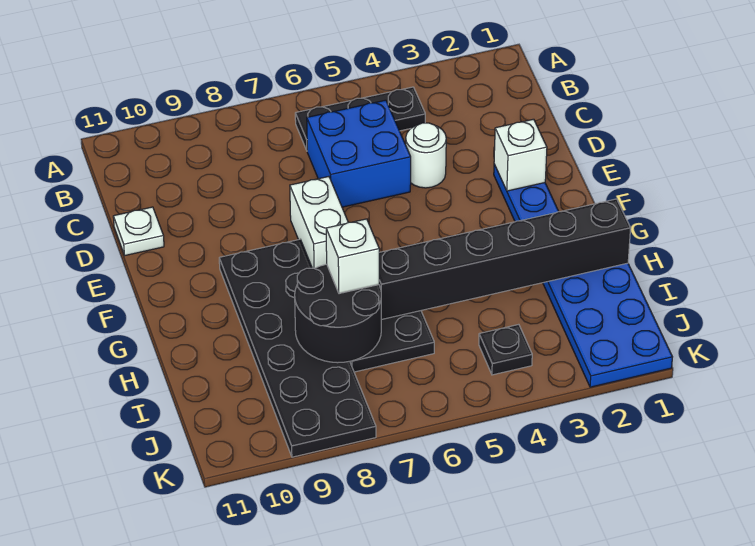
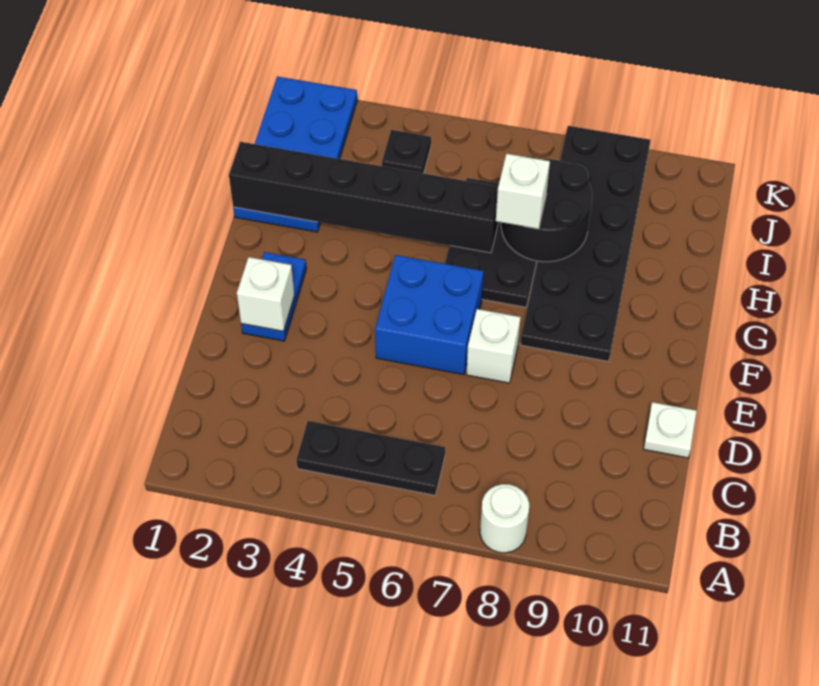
blue 2x2 brick [307,100,411,207] -> blue 2x2 brick moved to [375,255,483,375]
white 1x1 round brick [406,123,446,188] -> white 1x1 round brick moved to [480,484,529,553]
white 1x2 brick [290,177,348,269] -> white 1x1 brick [466,309,521,383]

